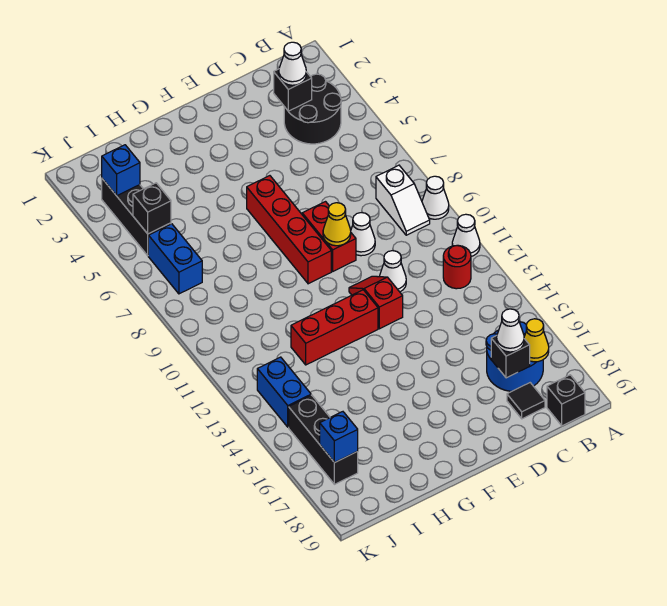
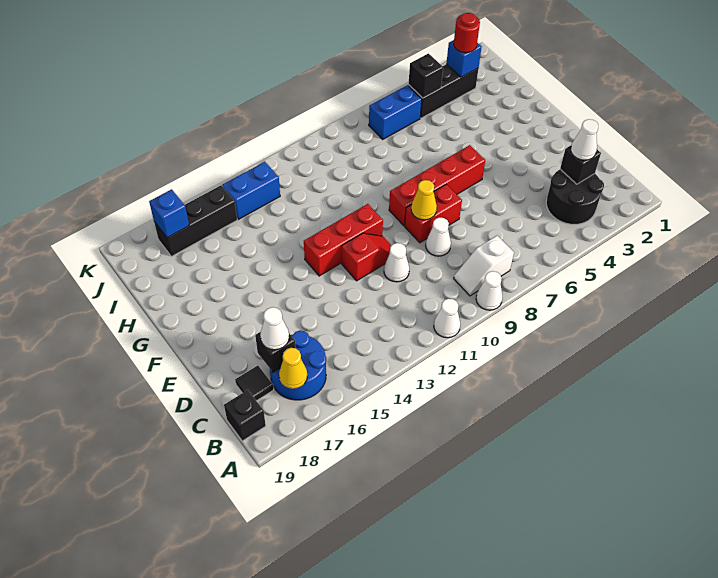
red 1x1 round brick [443,245,471,289] -> red 1x1 round brick moved to [454,13,480,53]
red 1x3 brick [291,290,378,365] -> red 1x3 brick turned to [304,204,383,276]

